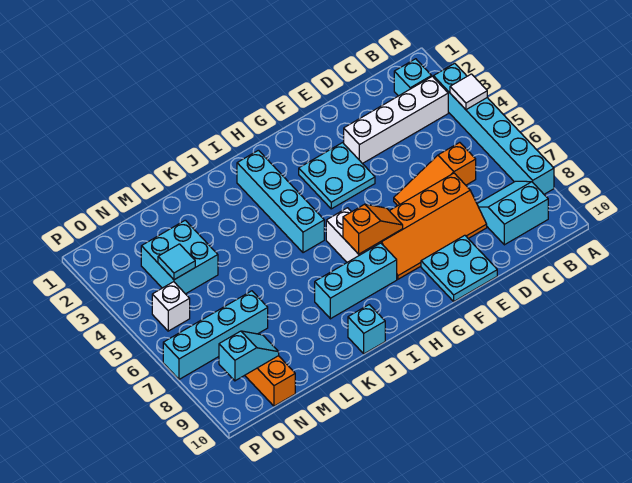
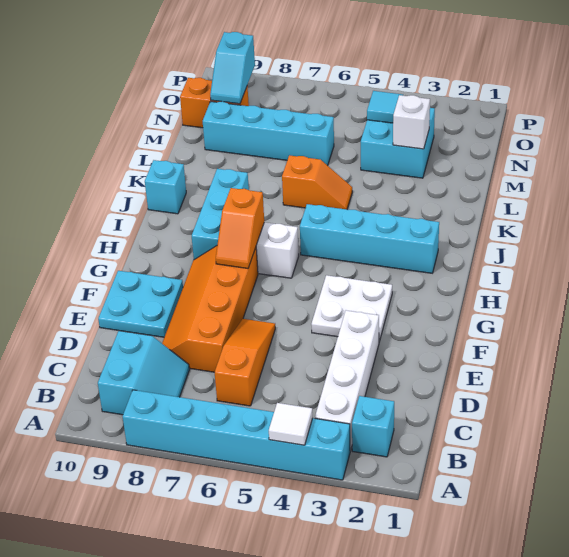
cyan 2x2 plate [299,143,375,209] -> white 2x2 plate [311,275,392,342]
none -> orange 1x2 slope [282,155,352,209]
cyan 1x4 brick [163,291,268,379] -> cyan 1x4 brick turned to [203,101,334,166]
white 1x1 brick [152,282,190,331] -> white 1x1 brick moved to [393,95,430,149]

